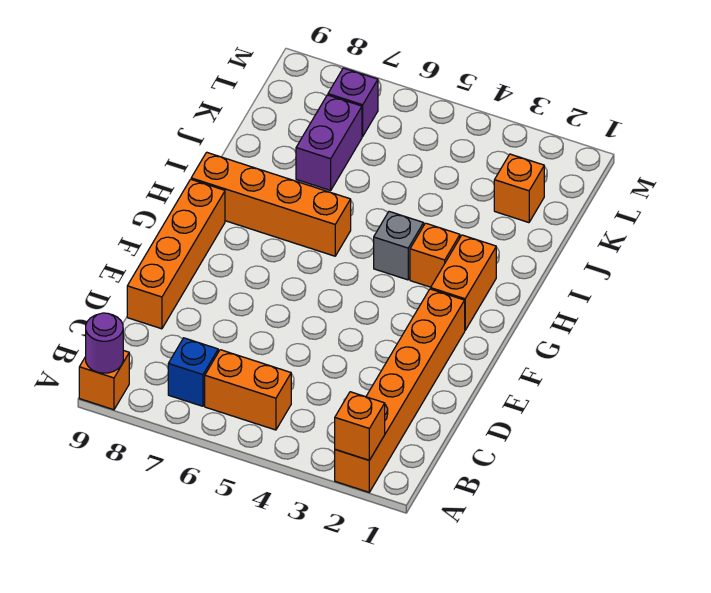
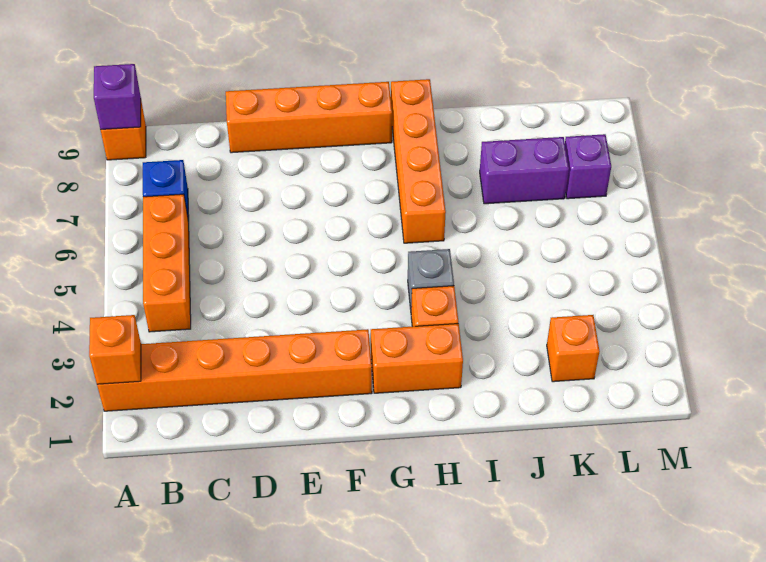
purple 1x1 round brick [86,313,123,373] -> purple 1x1 brick [94,64,141,130]
orange 1x2 brick [205,350,291,430] -> orange 1x3 brick [143,194,191,332]

